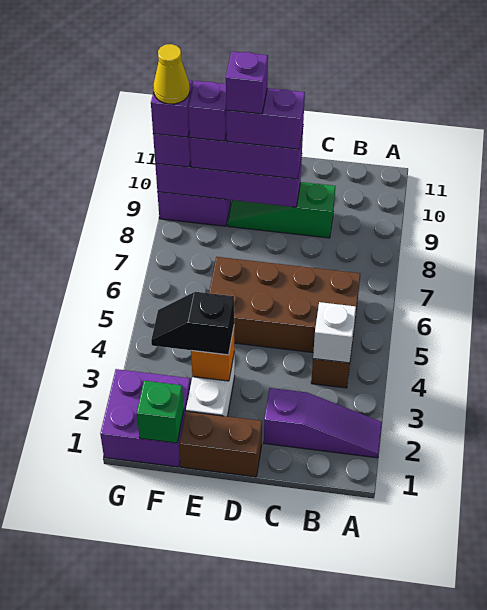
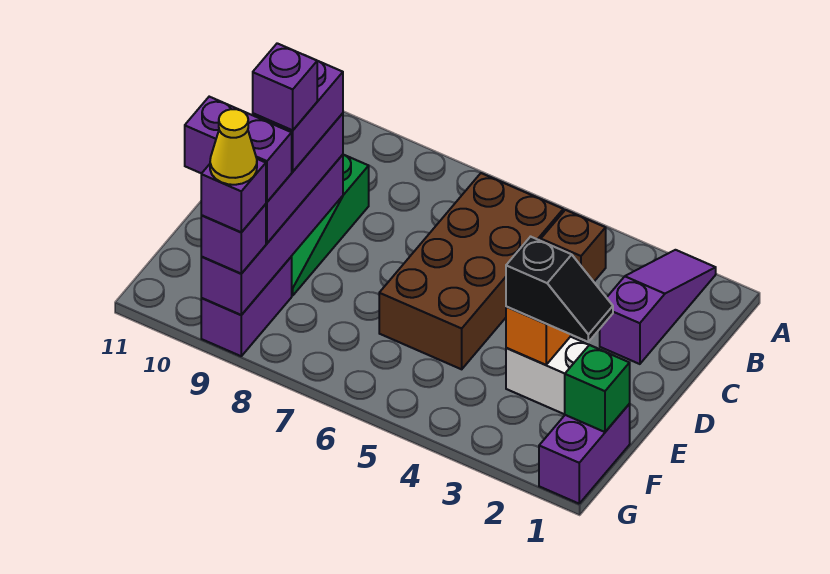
white 1x1 brick [313,302,356,363] -> none
brown 1x2 brick [179,411,262,477] -> none
black 1x2 slope [151,292,234,355] -> black 1x2 slope turned to [506,237,613,342]
purple 2x2 brick [100,369,191,467] -> purple 1x2 brick [539,404,630,504]
purple 1x1 brick [188,81,227,141] -> purple 1x2 brick [185,97,292,202]

